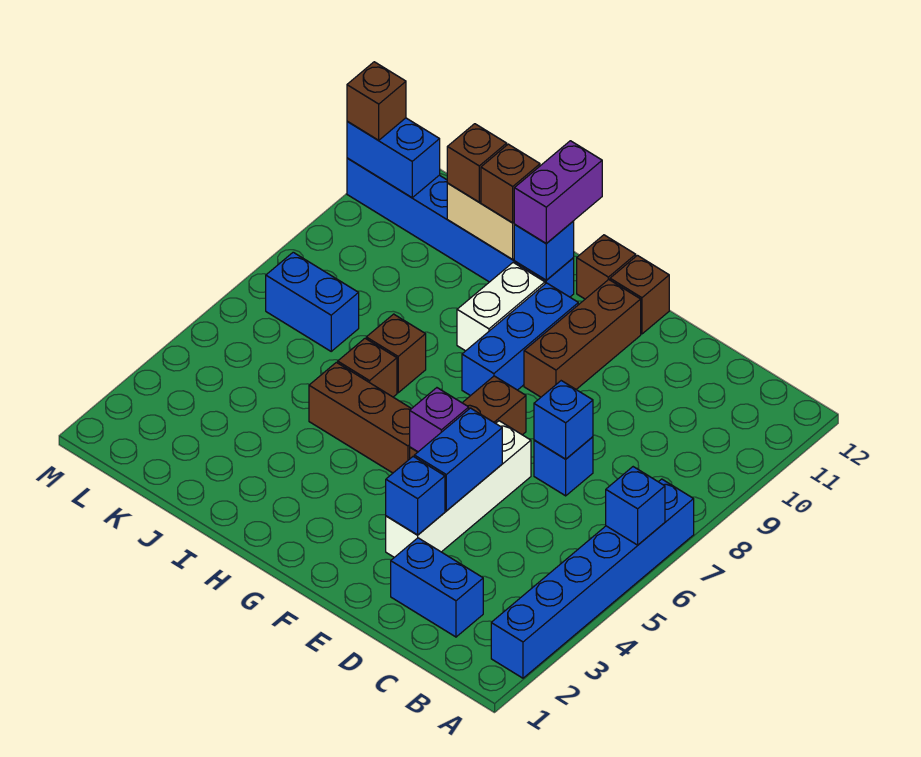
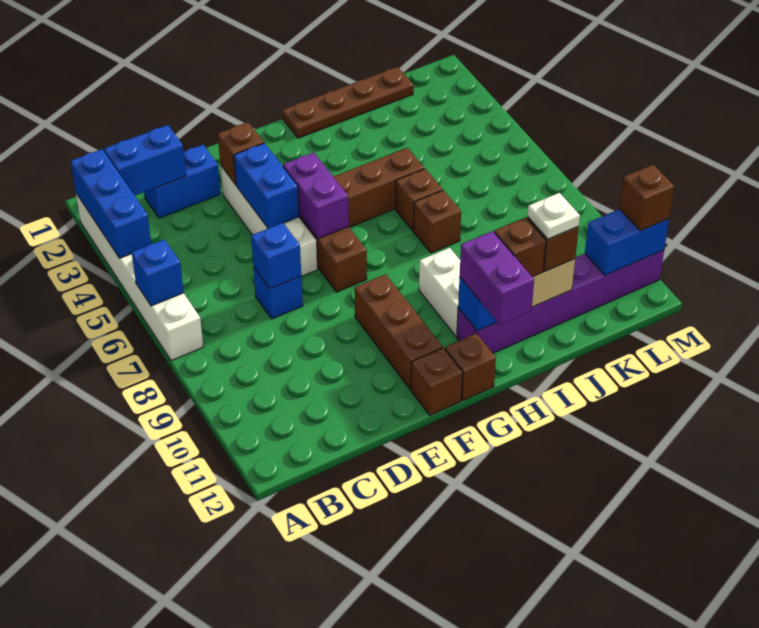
blue 1x6 brick [491,479,694,678] -> white 1x6 brick [76,194,203,361]
blue 1x1 brick [386,457,445,535] -> brown 1x1 brick [218,122,264,185]
purple 1x1 brick [410,388,469,452] -> purple 1x2 brick [283,153,349,239]
blue 1x3 brick [462,283,578,396] -> blue 1x3 brick moved to [71,149,151,258]
none -> brown 1x4 plate [283,67,413,138]
blue 1x6 brick [347,158,574,297] -> purple 1x6 brick [457,250,664,353]
none -> white 1x1 plate [528,193,580,239]
blue 1x2 brick [266,252,359,351] -> blue 1x2 brick moved to [104,125,186,196]

